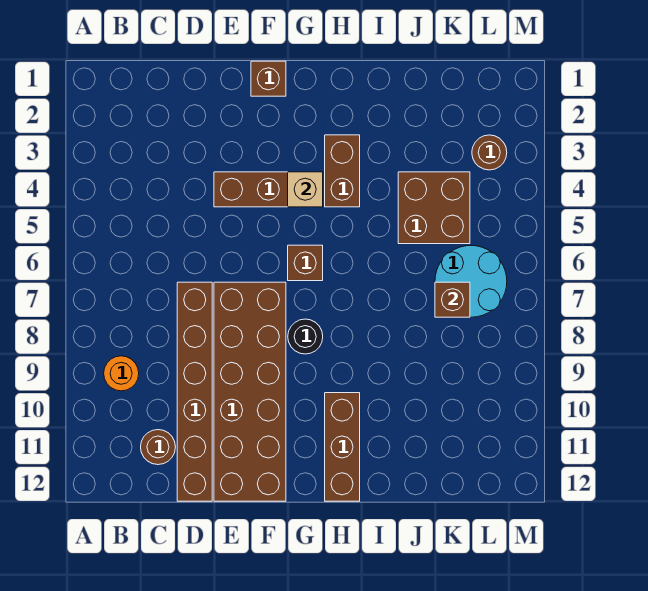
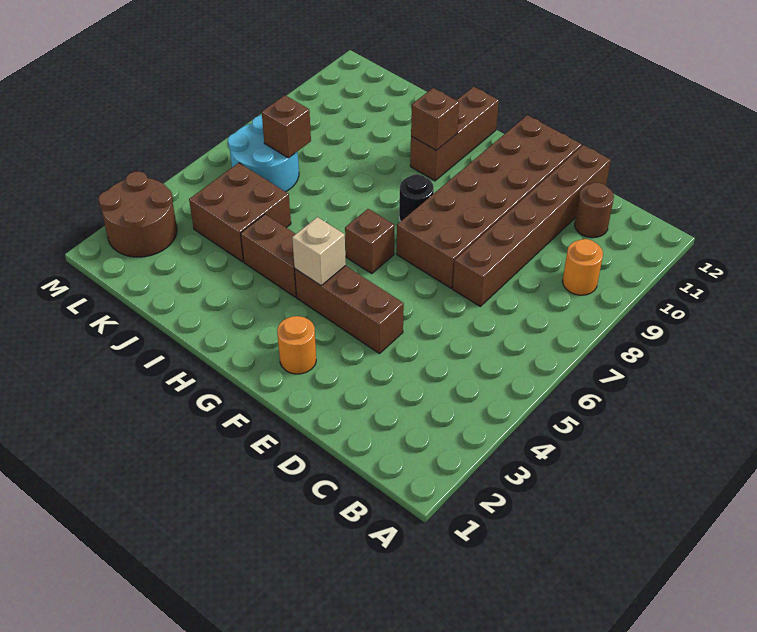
brown 1x1 brick [251,61,286,96] -> brown 1x1 brick moved to [411,88,459,151]
none -> orange 1x1 round brick [277,316,316,374]
brown 1x2 brick [325,135,360,207] -> brown 1x2 brick turned to [241,214,297,297]
brown 1x1 round brick [472,135,507,170] -> brown 2x2 round brick [99,171,177,257]

